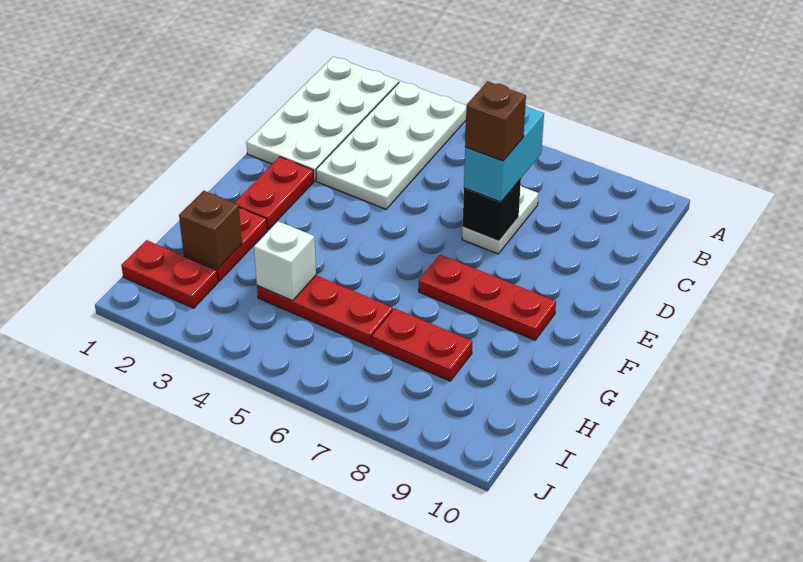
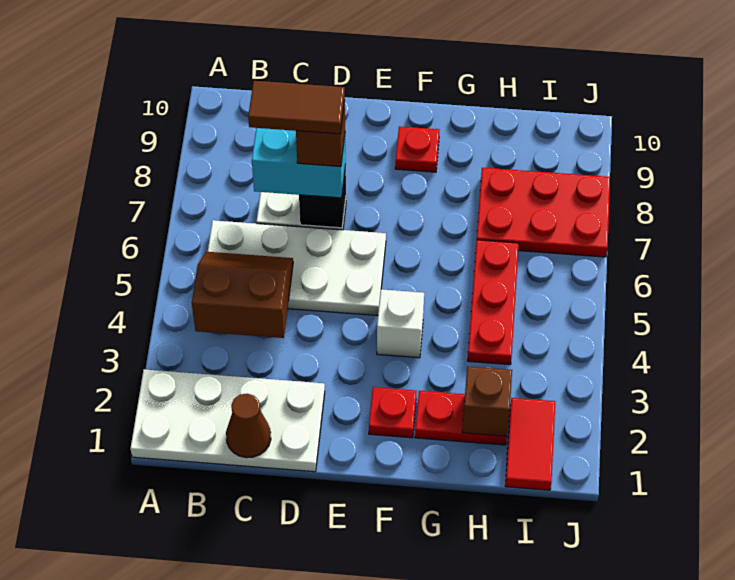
white 2x4 plate [316,81,466,209] -> white 2x4 plate moved to [208,220,386,316]
none -> brown 2x2 slope [192,252,293,338]
none -> brown 1x1 cone [226,394,271,458]
none -> brown 1x2 tile [248,81,345,134]
red 1x2 plate [235,157,314,229] -> red 1x1 plate [369,387,417,438]
red 1x3 plate [419,255,556,340] -> red 1x1 plate [395,126,440,172]
white 1x1 brick [254,221,316,300] -> white 1x1 brick moved to [377,289,424,358]
red 1x2 plate [372,309,472,381] -> red 2x3 plate [477,168,610,257]
red 1x2 plate [121,240,218,308] -> red 1x2 tile [505,398,555,490]

